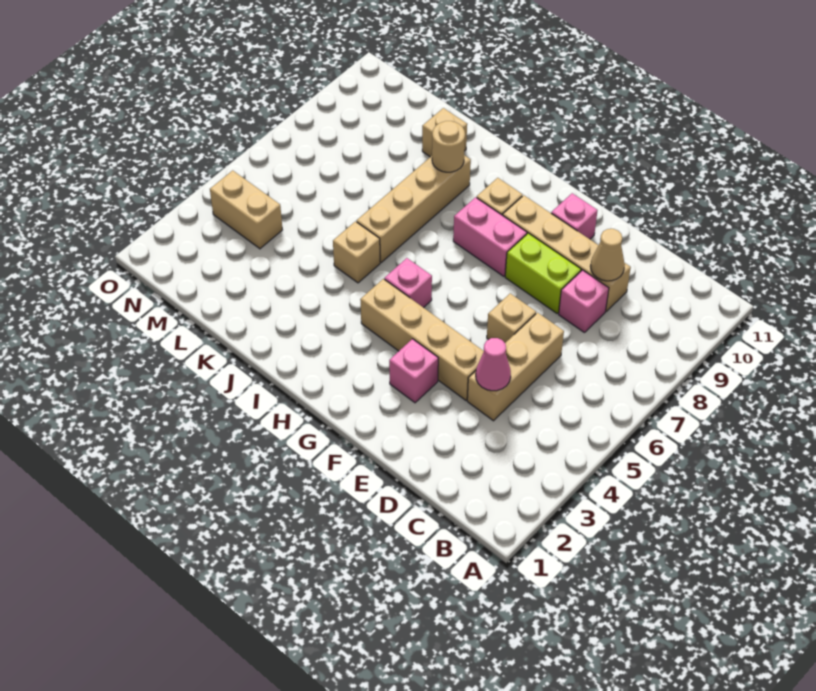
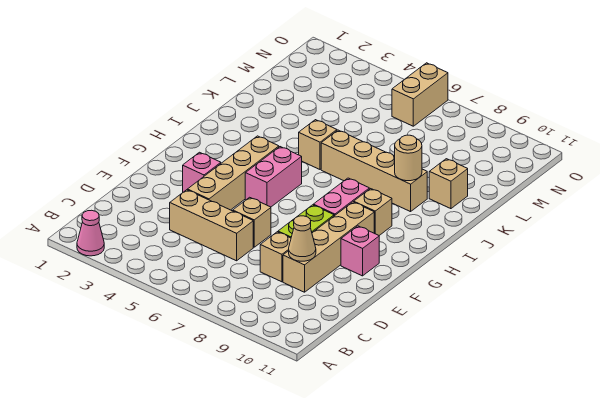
pink 1x1 cone [476,338,511,391] -> pink 1x1 cone moved to [77,210,104,256]
pink 1x1 brick [559,270,609,333] -> tan 1x1 brick [260,232,291,282]
pink 1x1 brick [384,258,432,308] -> pink 1x2 brick [245,147,302,207]
tan 1x2 brick [210,170,282,249] -> tan 1x2 brick moved to [392,63,448,126]

